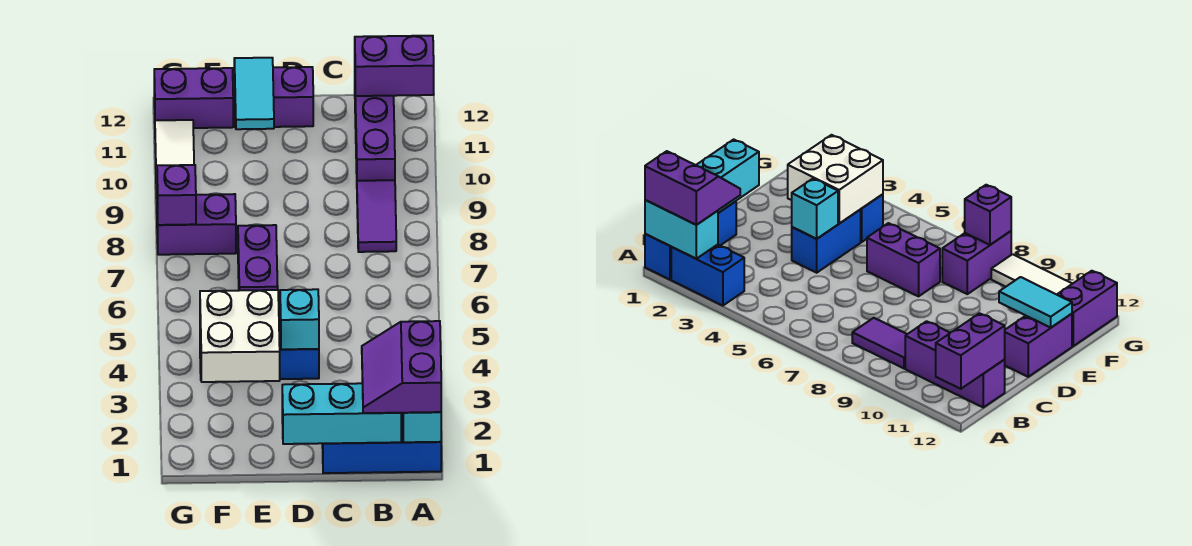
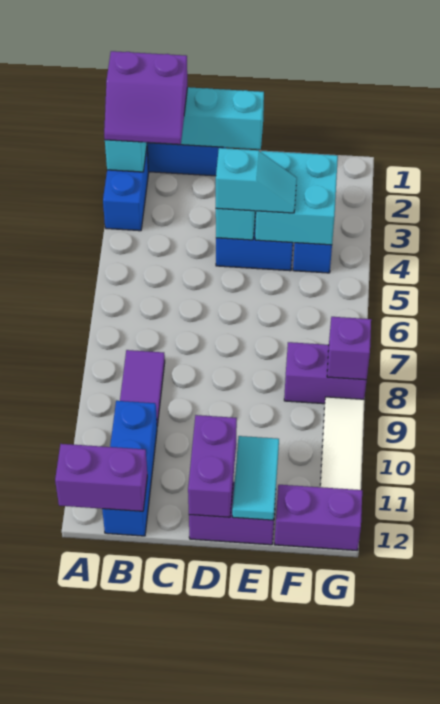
purple 2x2 slope [362,321,441,413] -> purple 2x2 slope turned to [104,51,187,144]
purple 1x3 brick [355,96,395,181] -> blue 1x3 brick [102,401,157,536]
none -> cyan 1x2 slope [216,148,297,213]
white 2x2 brick [200,290,280,382] -> cyan 2x2 brick [255,151,338,245]
purple 1x2 brick [238,225,278,290] -> purple 1x2 brick moved to [188,415,237,517]

